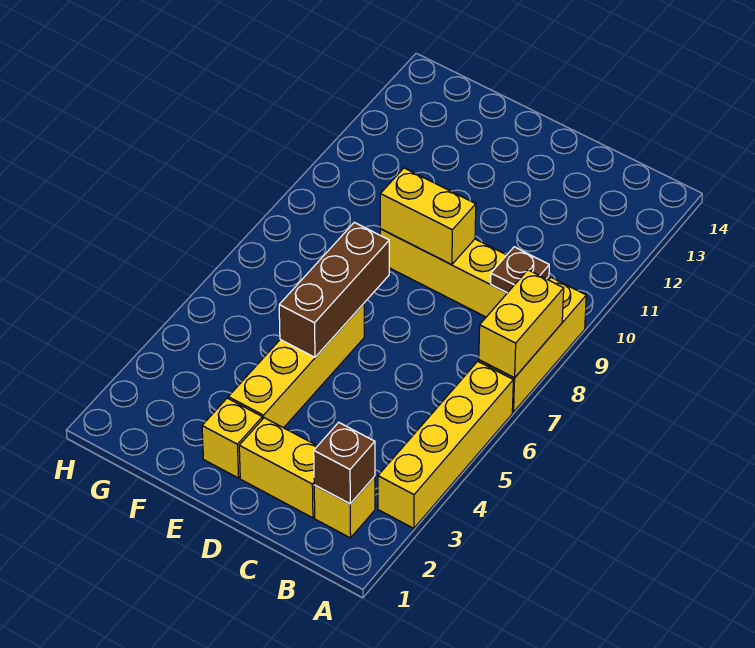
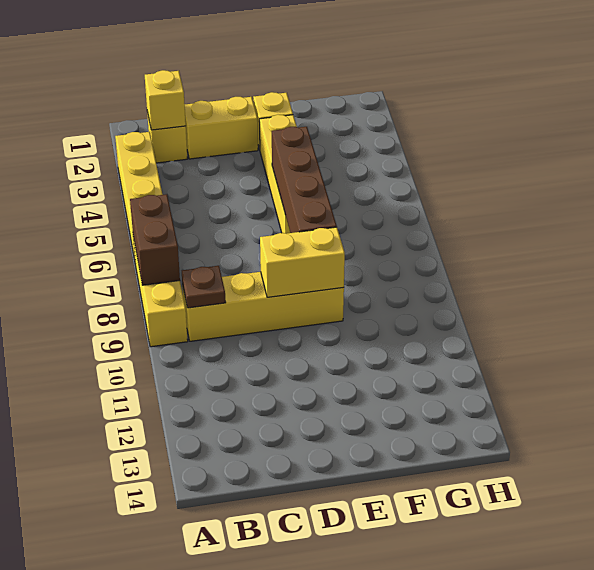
yellow 1x2 brick [479,270,564,378] -> brown 1x2 brick [130,194,180,285]
brown 1x1 brick [314,422,375,504] -> yellow 1x1 brick [145,70,186,130]
brown 1x3 brick [279,222,389,357] -> brown 1x4 brick [272,127,337,233]

